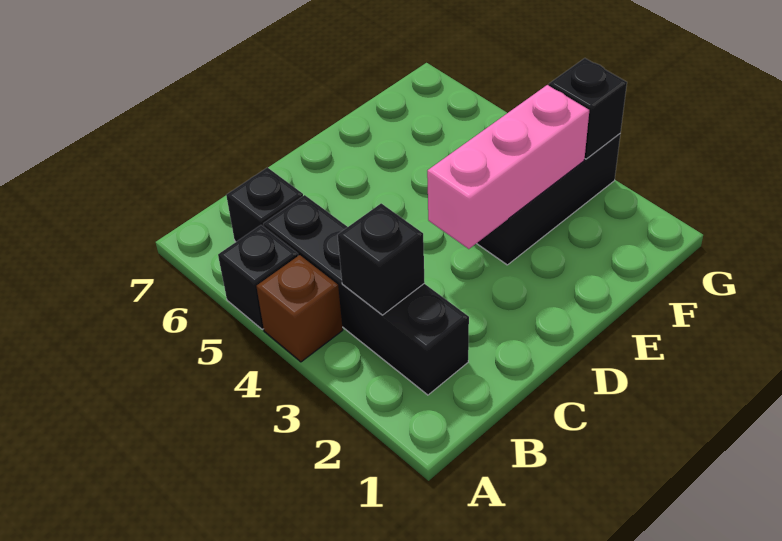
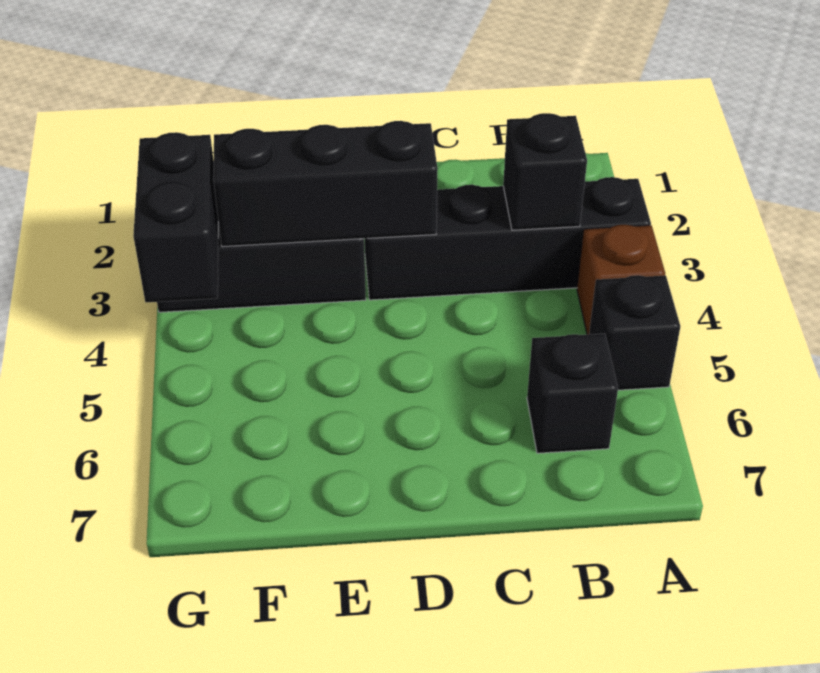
black 1x4 brick [263,195,469,395] -> black 1x4 brick turned to [365,177,651,300]
pink 1x3 brick [427,85,589,249] -> black 1x3 brick [213,121,438,247]
black 1x1 brick [549,58,627,159] -> black 1x2 brick [133,132,218,302]

